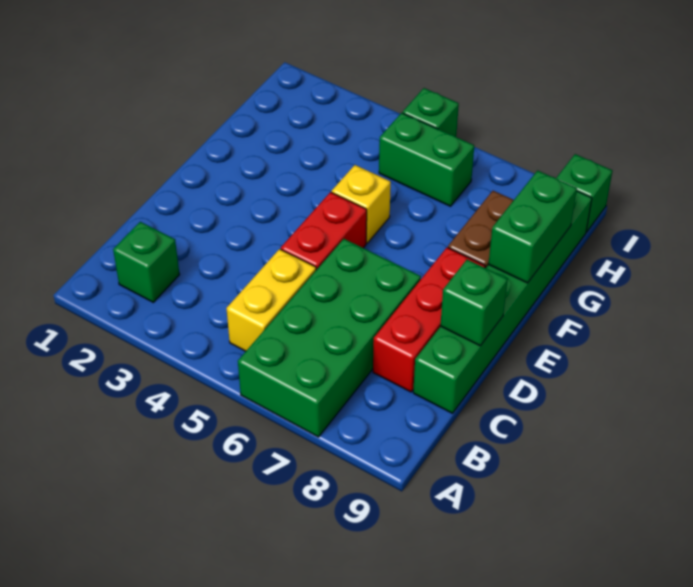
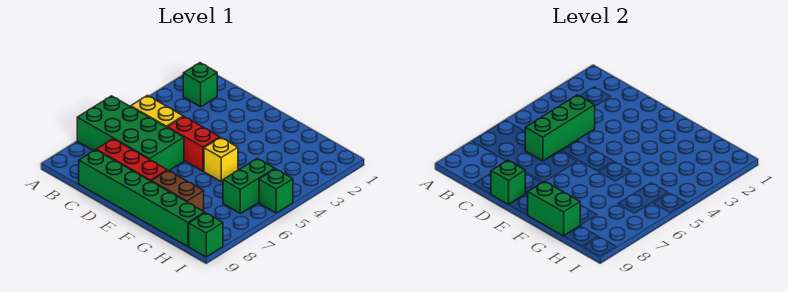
none -> green 1x3 brick [525,95,595,161]

